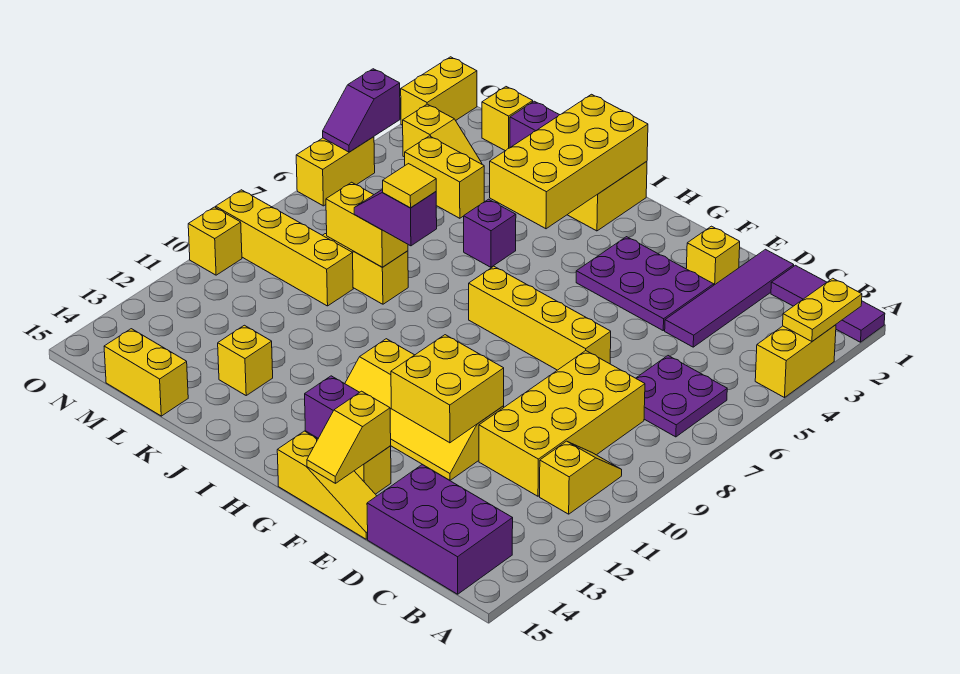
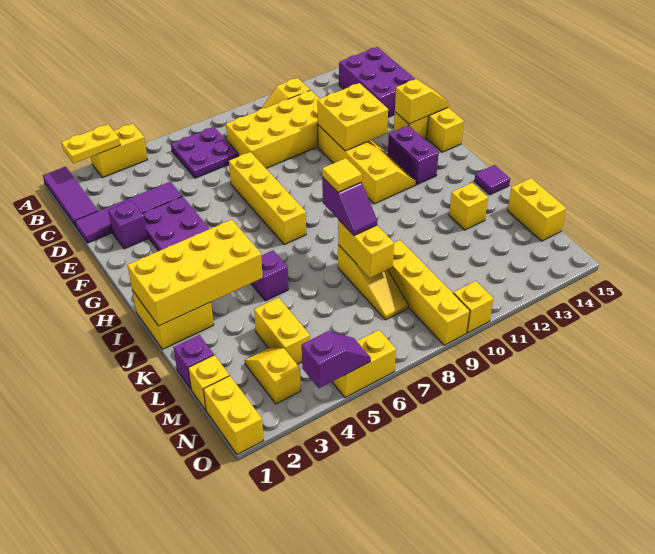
yellow 1x1 brick [686,226,740,285] -> purple 1x1 brick [108,201,148,249]
none -> purple 1x1 tile [474,165,510,195]
yellow 1x2 brick [401,57,477,125] -> yellow 1x2 brick turned to [203,376,264,455]

